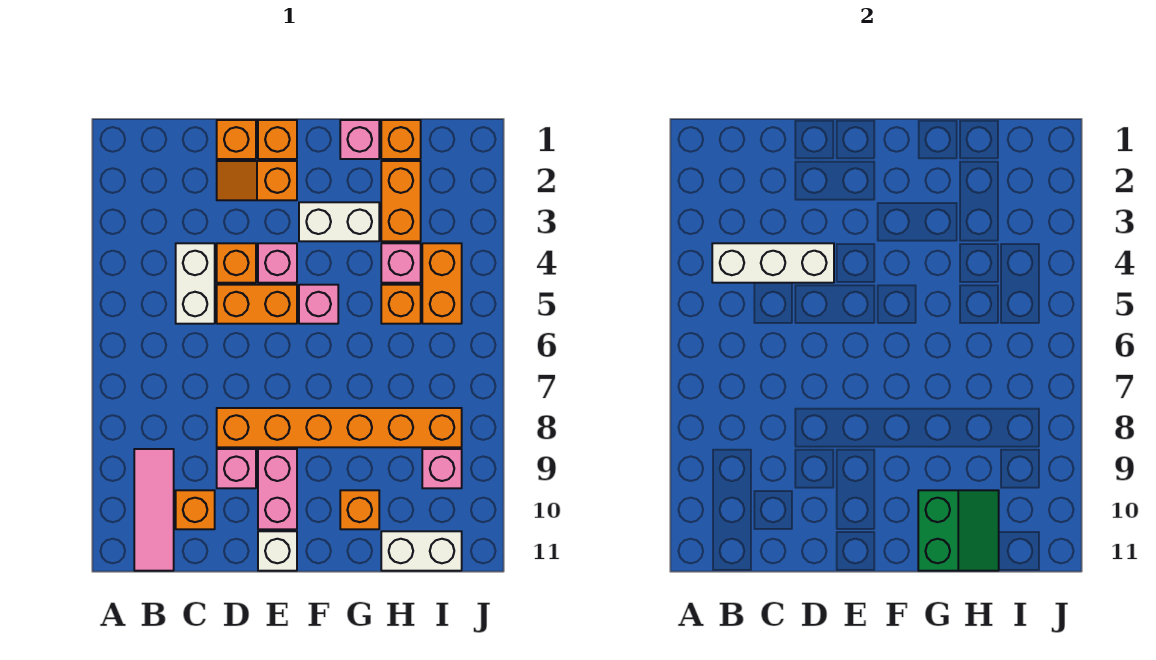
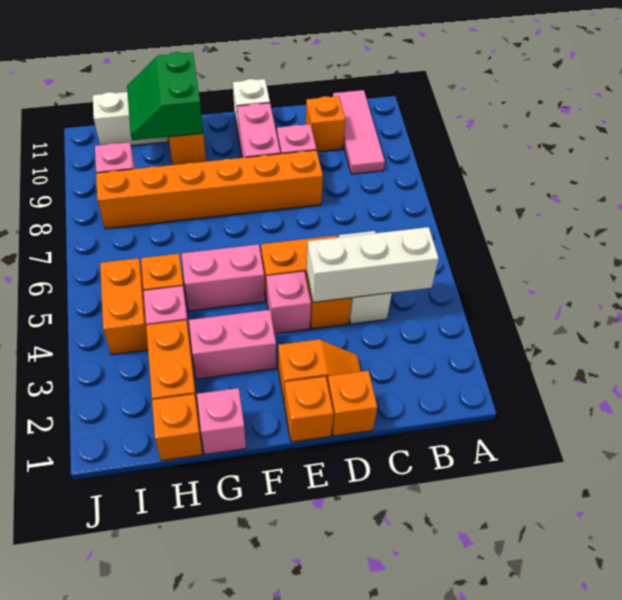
white 1x2 brick [299,202,379,241] -> pink 1x2 brick [189,310,276,379]
pink 1x1 brick [299,285,338,324] -> pink 1x2 brick [181,244,265,311]

